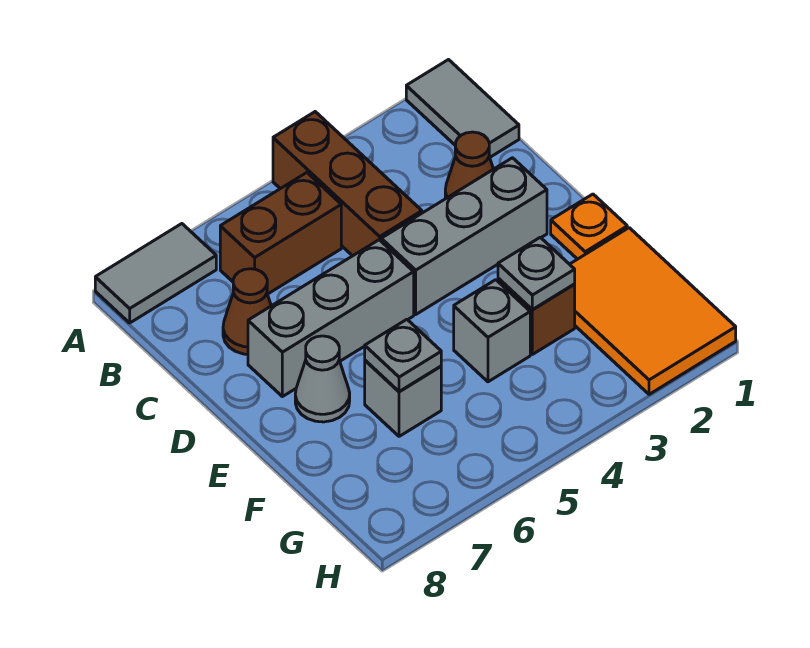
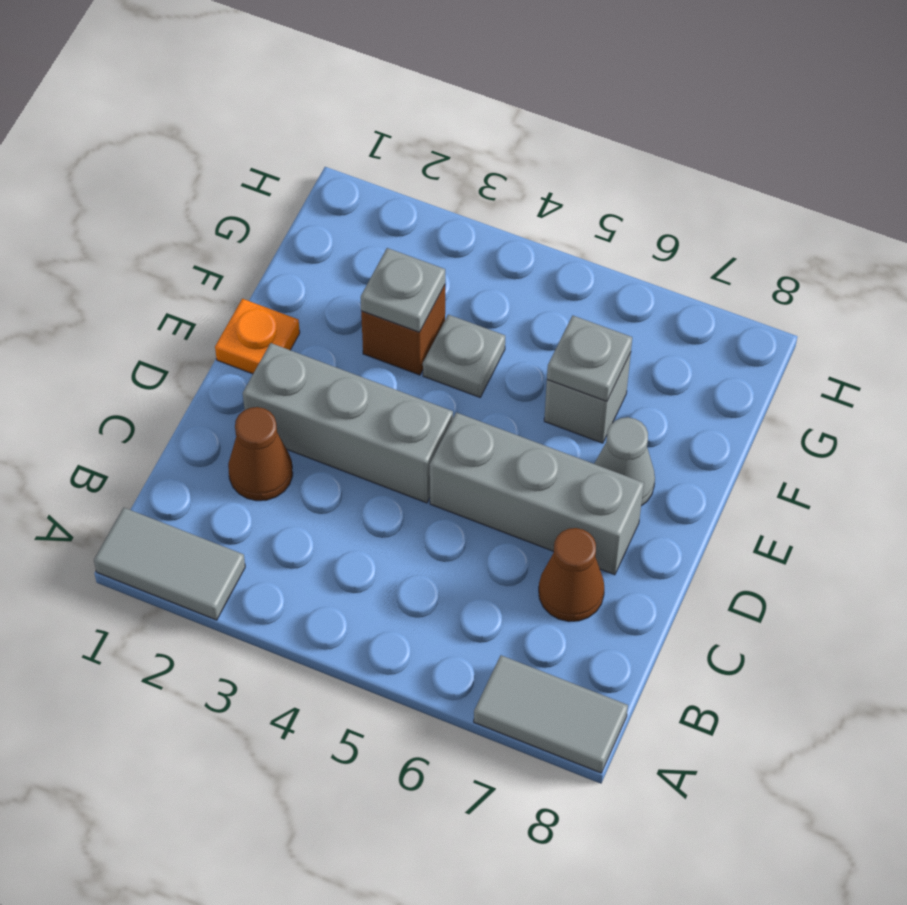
grey 1x2 tile [406,60,519,157] -> grey 1x2 tile turned to [94,508,245,620]
brown 1x3 brick [273,112,422,256] -> none
brown 1x2 brick [220,173,341,294] -> none
orange 2x3 tile [570,228,736,394] -> none
grey 1x1 brick [454,280,530,382] -> grey 1x1 plate [423,315,505,397]

